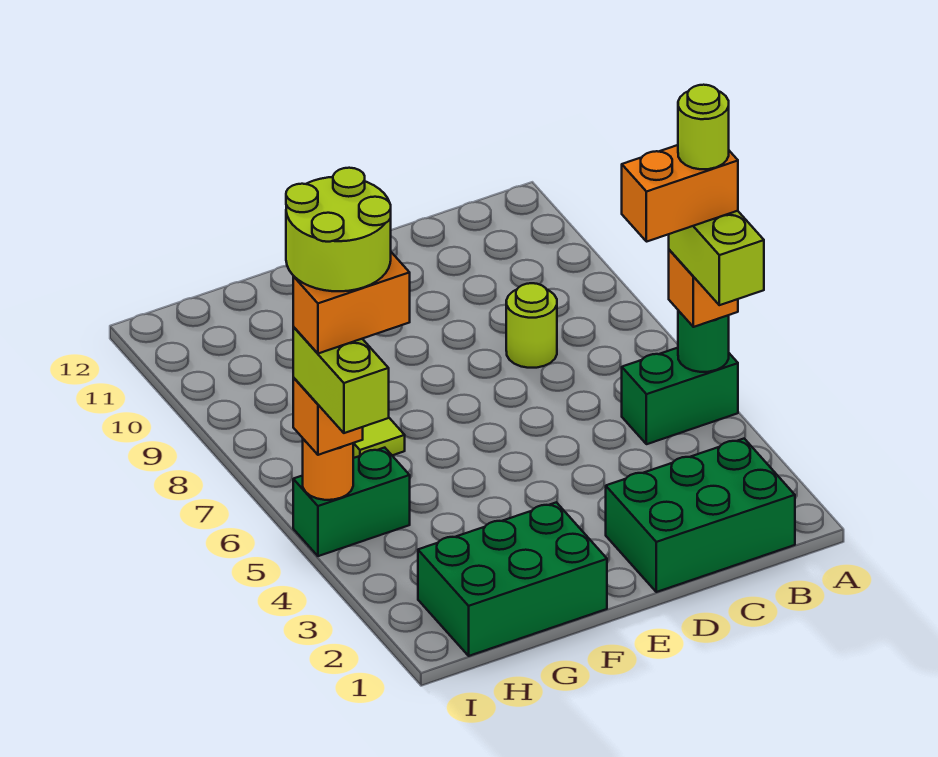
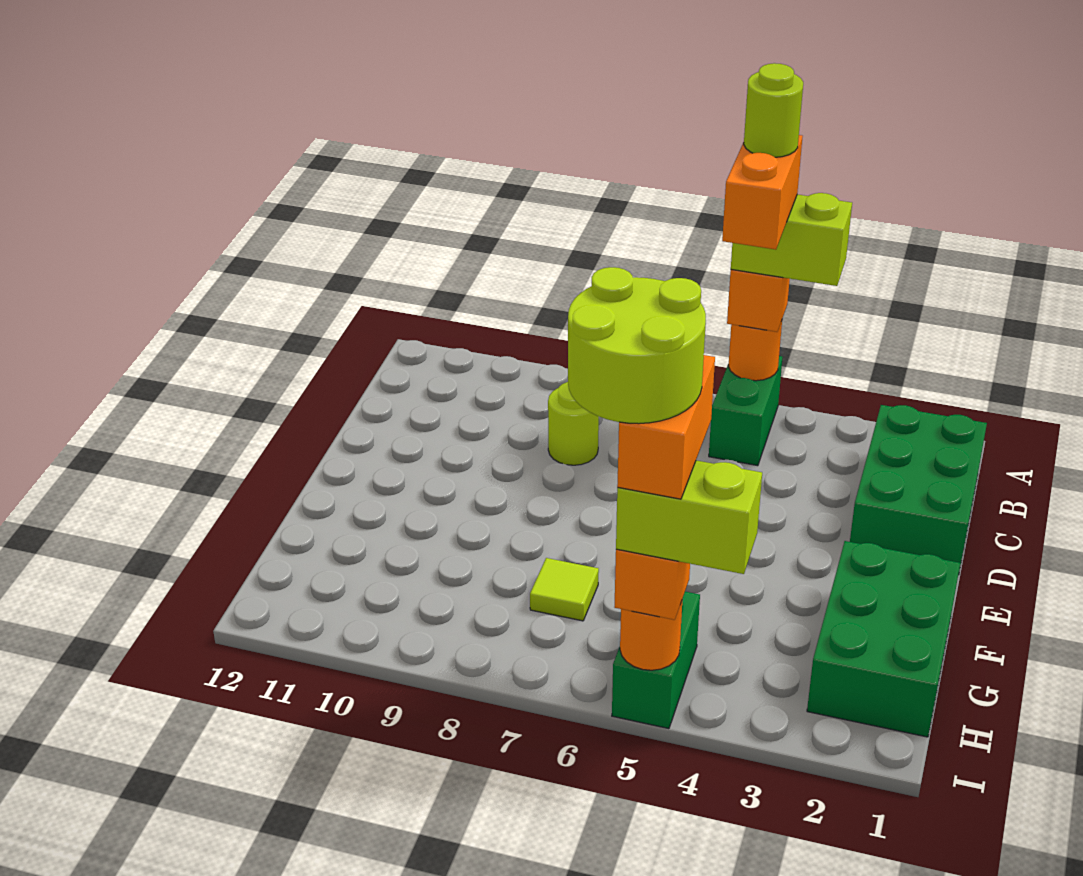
green 1x1 round brick [678,310,729,372] -> orange 1x1 round brick [728,321,782,381]

